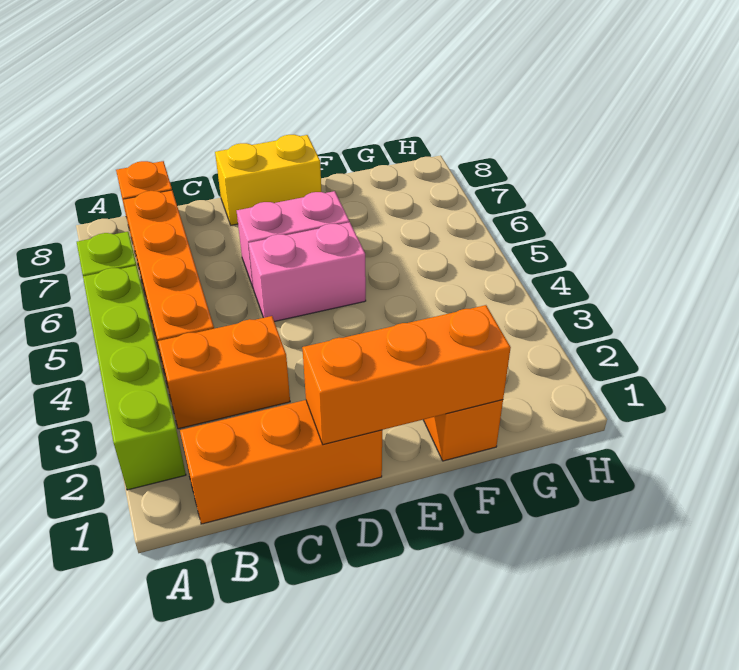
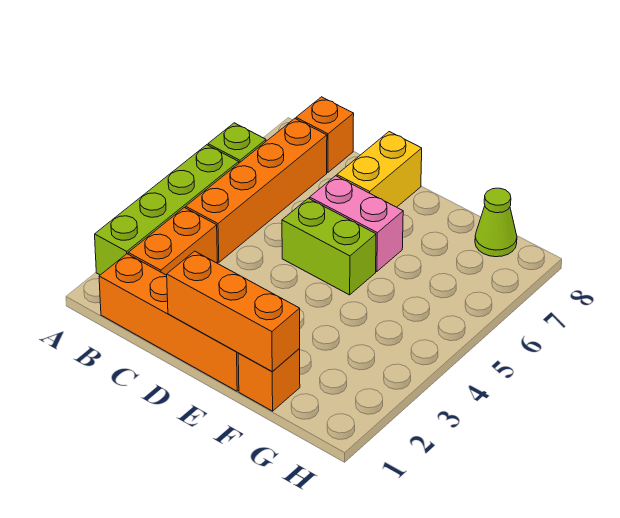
orange 1x3 brick [180,400,382,524] -> orange 1x4 brick [99,254,239,391]
orange 1x2 brick [158,316,290,429] -> orange 1x2 brick turned to [128,208,218,275]
pink 1x2 brick [248,222,366,322] -> lime 1x2 brick [282,198,376,295]
yellow 1x2 brick [215,135,321,225] -> yellow 1x2 brick turned to [337,132,422,207]
none -> lime 1x1 cone [475,188,517,257]

